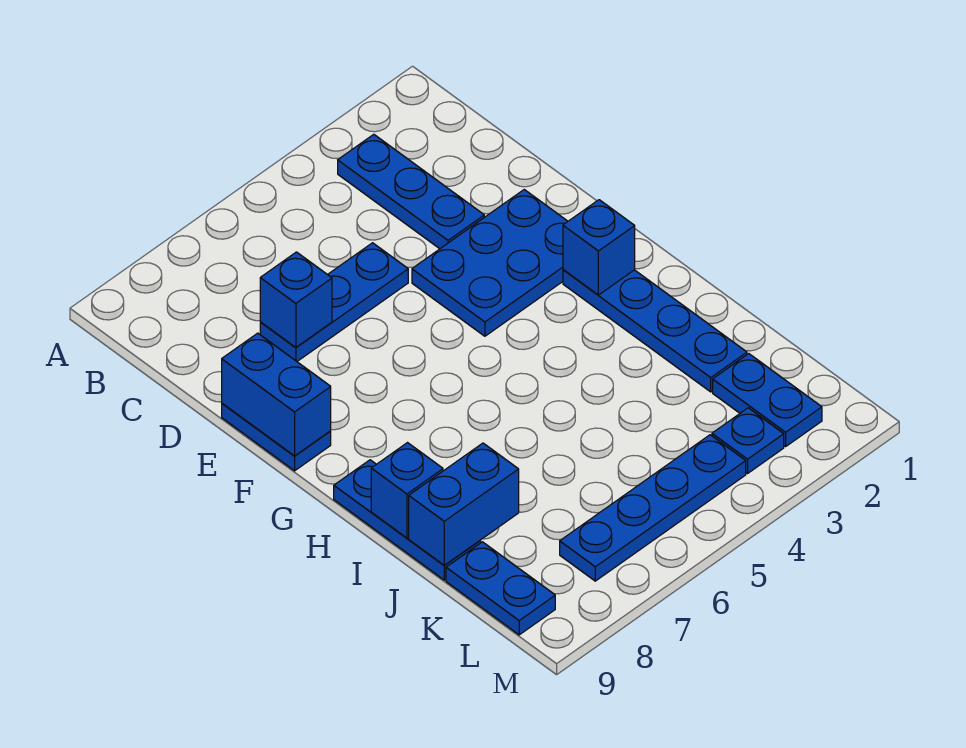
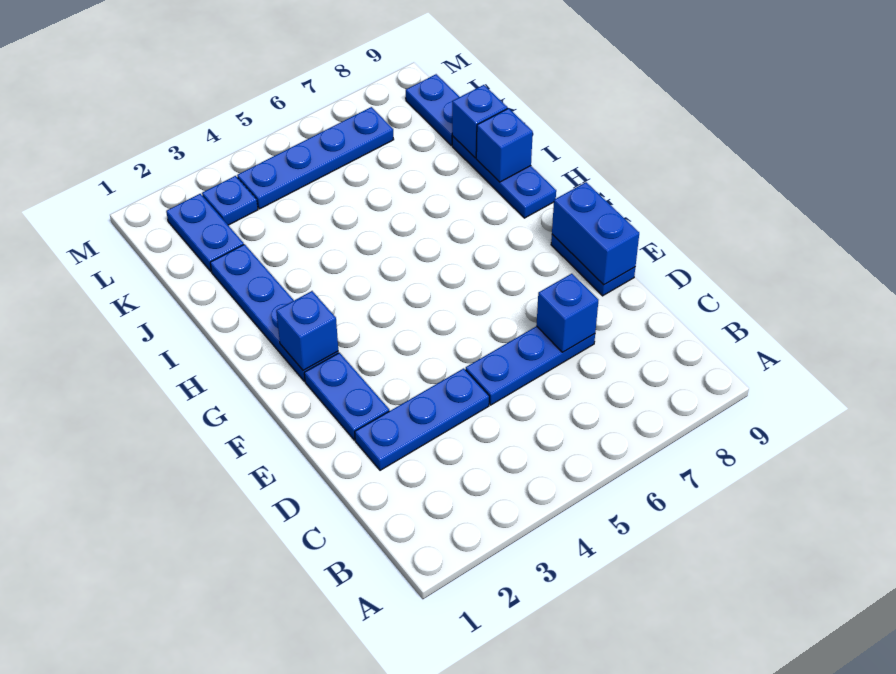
blue 1x3 plate [338,134,484,249] -> blue 1x3 plate turned to [355,368,489,470]
blue 2x3 plate [412,190,568,336] -> blue 1x2 plate [304,353,389,440]
blue 1x2 brick [409,443,519,565] -> blue 1x1 brick [452,85,507,158]

